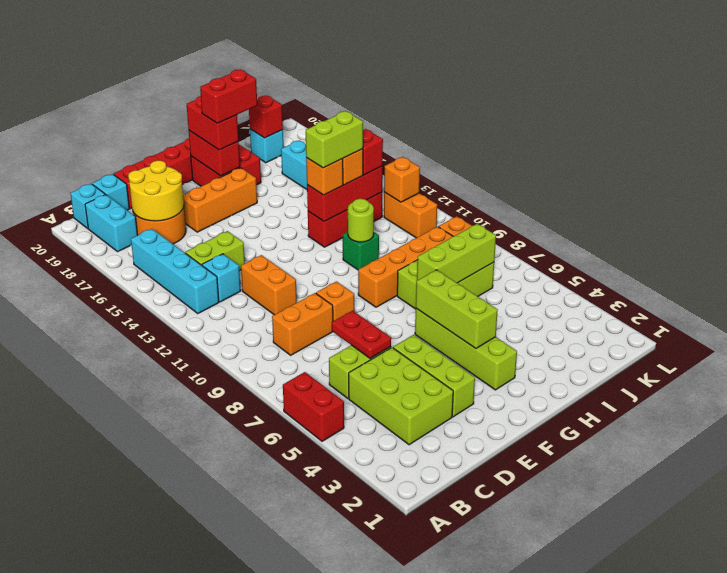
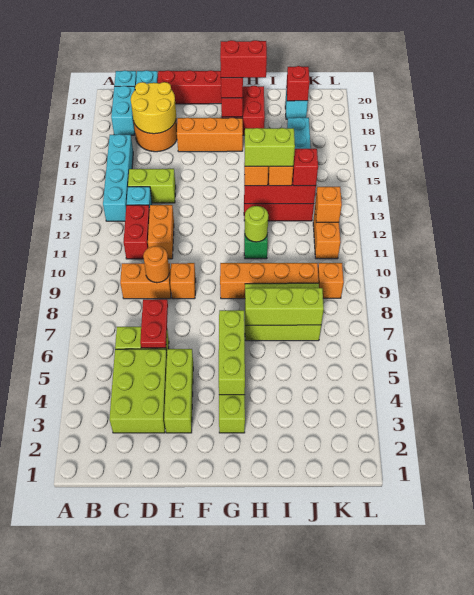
red 1x2 brick [283,372,344,441] -> red 1x2 brick moved to [124,205,150,259]
none -> orange 1x1 round brick [143,246,169,283]

